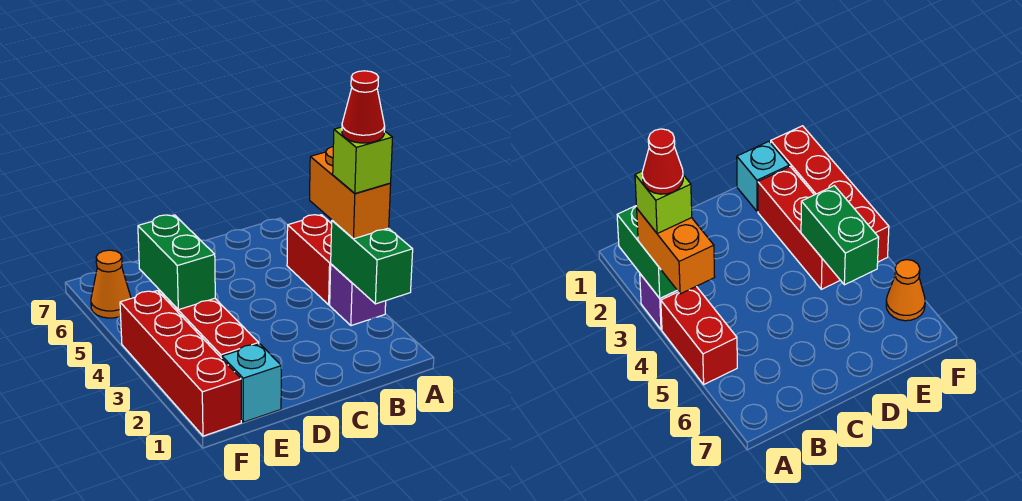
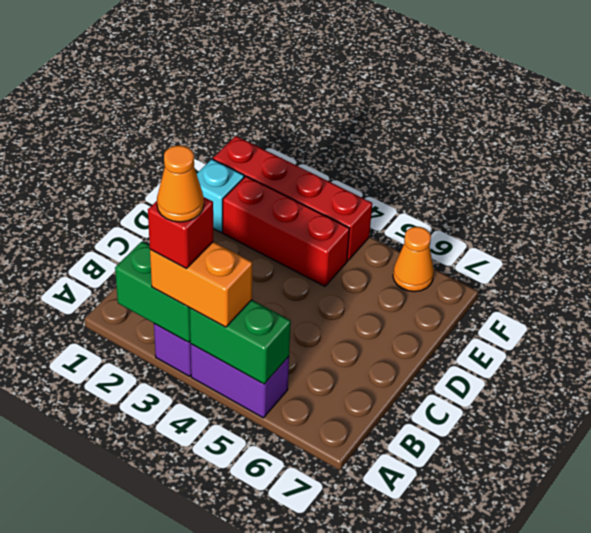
lime 1x1 brick [333,127,393,193] -> red 1x1 brick [148,197,213,268]
red 1x1 cone [342,71,385,143] -> orange 1x1 cone [157,145,204,222]
red 1x2 brick [287,215,332,305] -> purple 1x2 brick [190,344,289,418]
green 1x2 brick [138,215,215,310] -> green 1x2 brick moved to [189,300,291,384]

